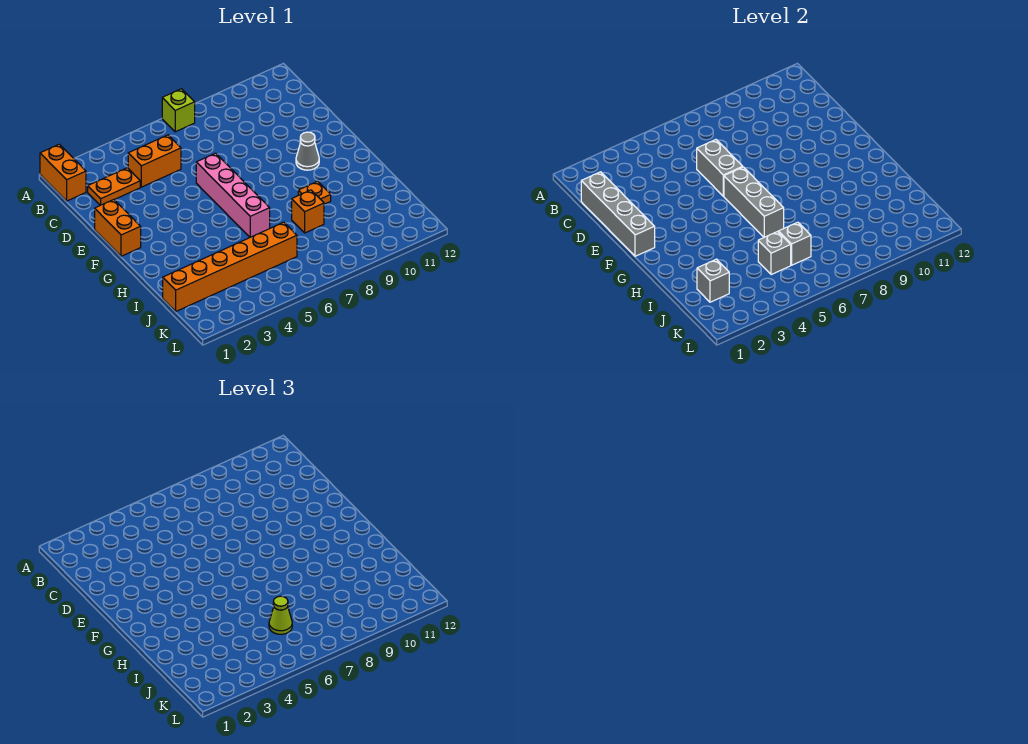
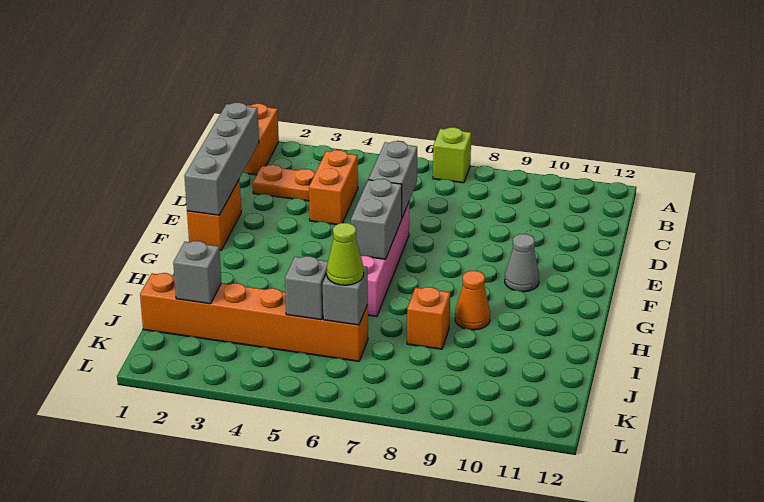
orange 1x2 brick [128,135,181,187] -> orange 1x2 brick turned to [309,150,358,225]
grey 1x3 brick [724,167,784,237] -> grey 1x2 brick [351,179,402,259]
orange 1x1 plate [298,181,331,204] -> orange 1x1 cone [455,271,490,330]

